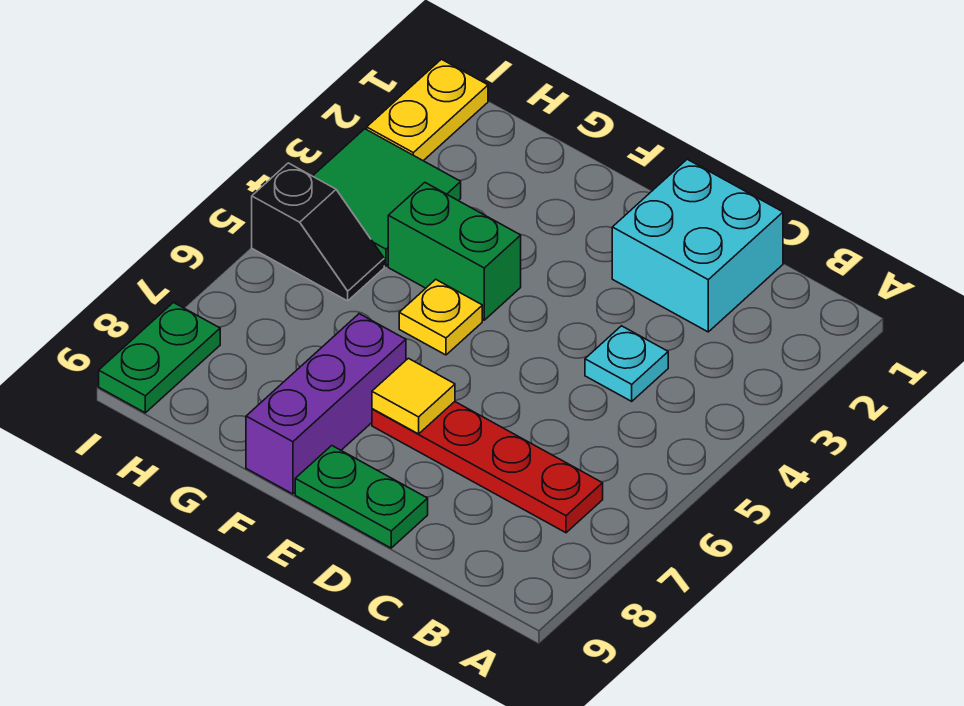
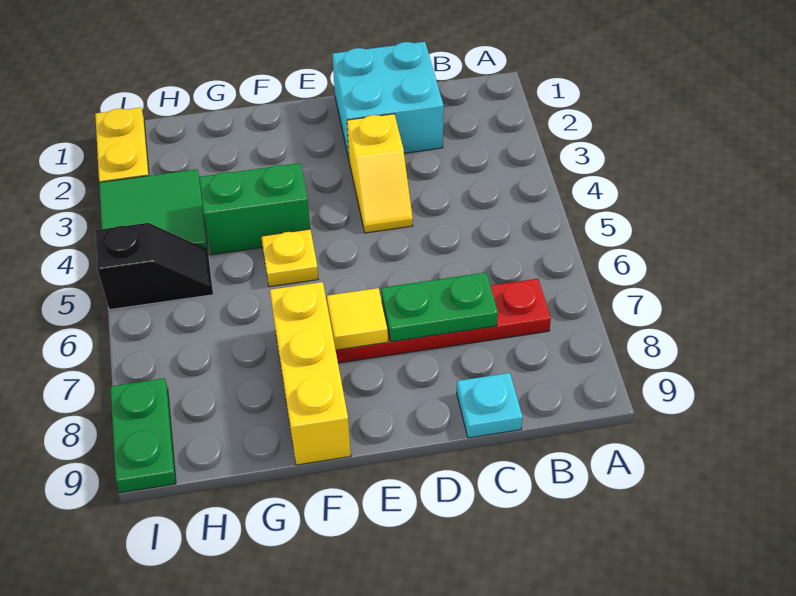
cyan 1x1 plate [585,326,668,401] -> cyan 1x1 plate moved to [457,373,523,438]
none -> yellow 1x2 slope [347,114,413,233]
green 1x2 plate [295,446,428,548] -> green 1x2 plate moved to [381,273,498,342]
purple 1x3 brick [246,314,406,494] -> yellow 1x3 brick [270,282,351,465]

